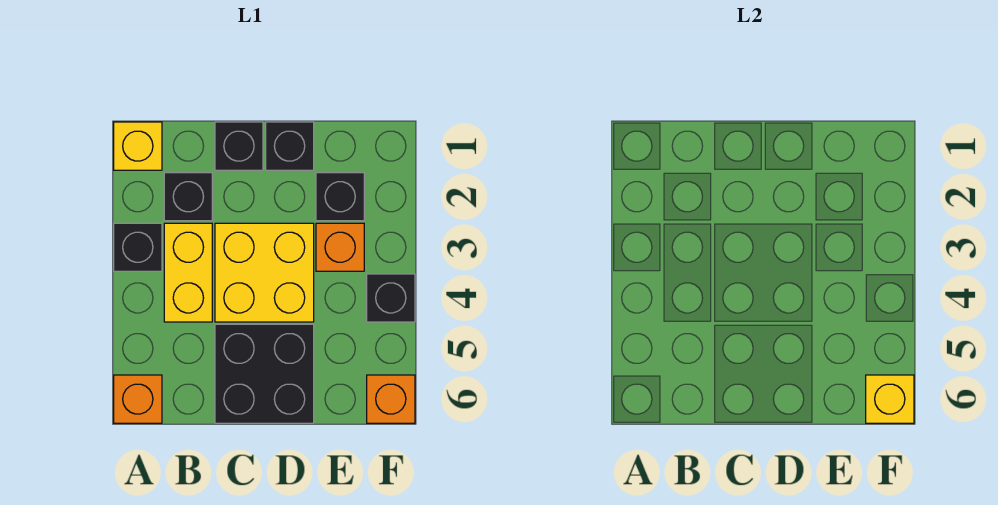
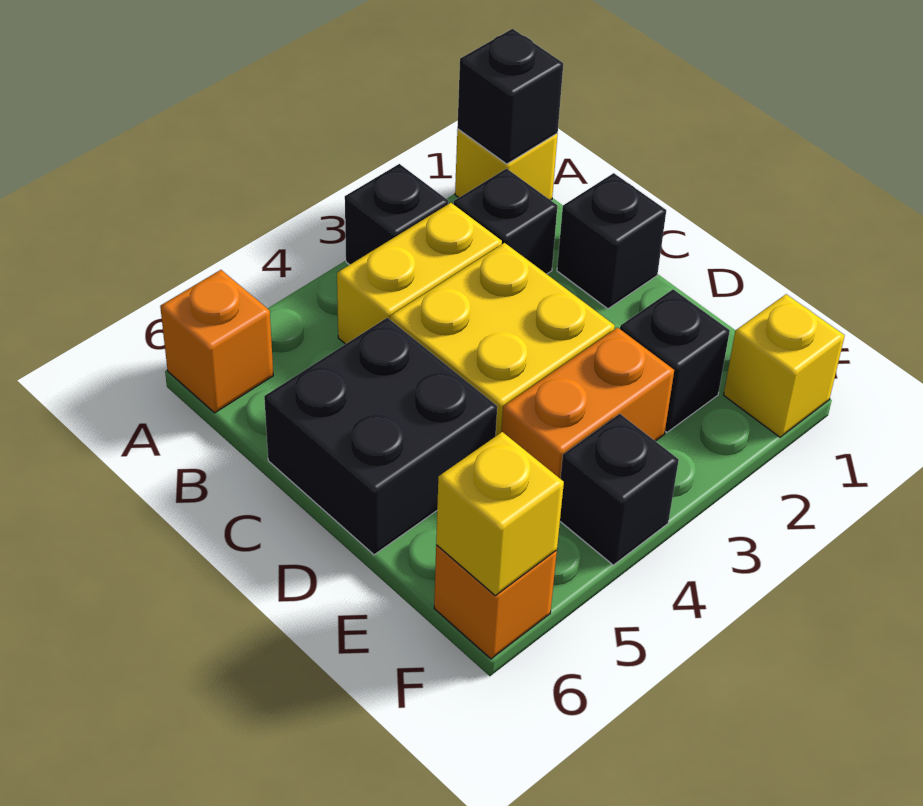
black 1x1 brick [266,122,314,170] -> black 1x1 brick moved to [457,29,563,164]
orange 1x1 brick [316,223,364,271] -> orange 1x2 brick [501,328,674,478]
none -> yellow 1x1 brick [724,294,845,437]

